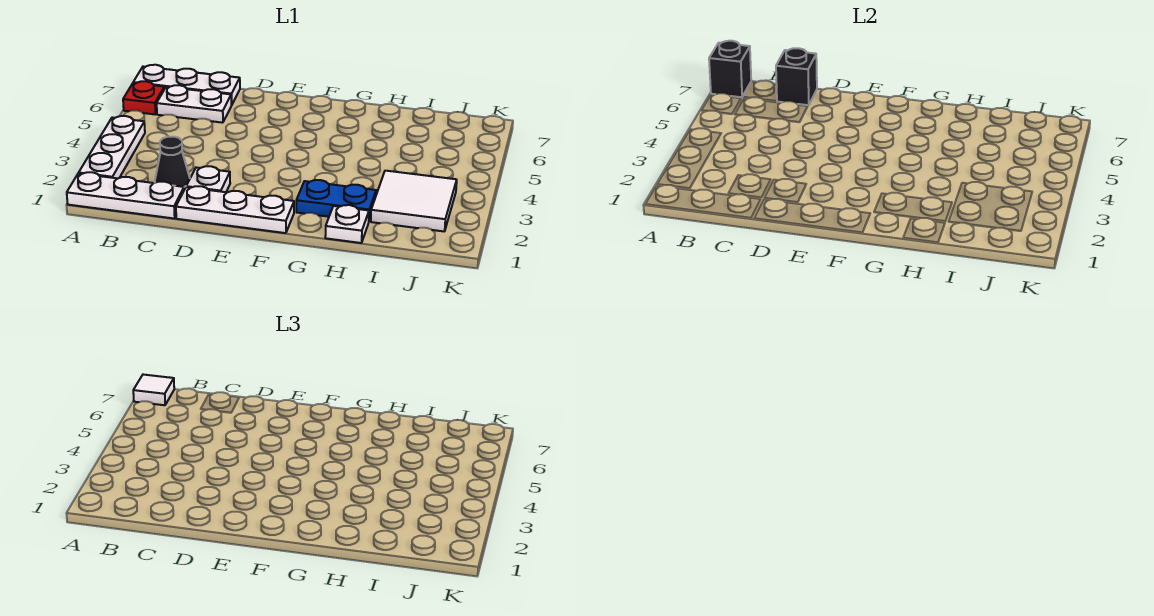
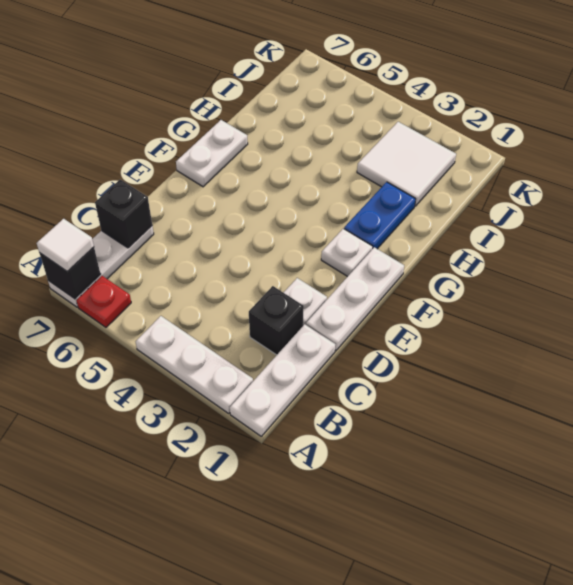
white 1x2 plate [157,85,231,123] -> white 1x2 plate moved to [176,120,248,187]
black 1x1 cone [155,137,190,190] -> black 1x1 brick [249,286,304,355]
white 1x1 plate [325,205,369,243] -> white 1x1 plate moved to [321,229,373,277]

